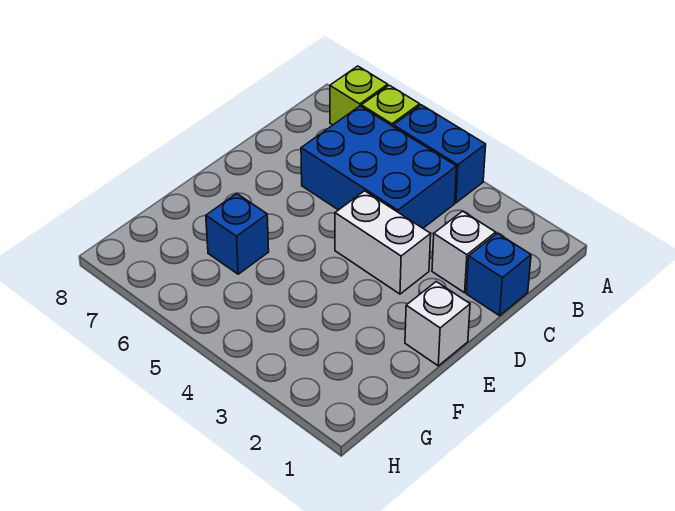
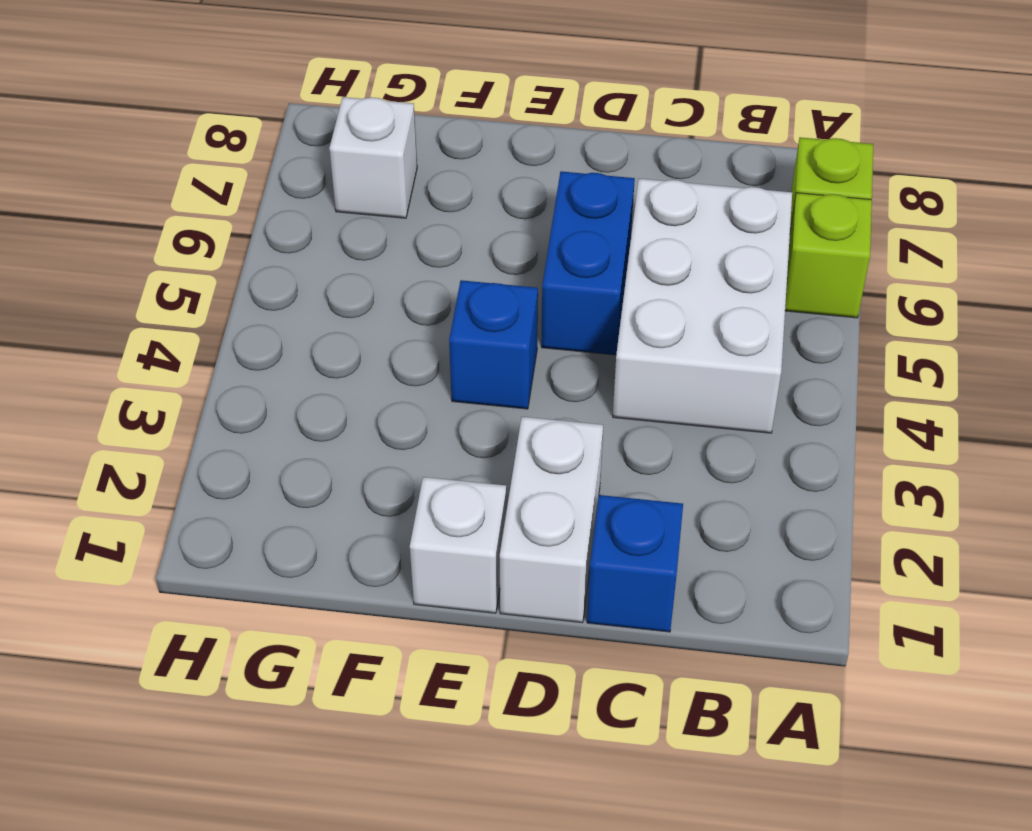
blue 1x2 brick [393,105,486,203] -> blue 1x2 brick moved to [541,171,635,355]
blue 2x3 brick [301,106,457,228] -> white 2x3 brick [613,179,792,433]
white 1x1 brick [432,211,496,293] -> white 1x1 brick moved to [329,97,417,218]
white 1x2 brick [335,191,431,294] -> white 1x2 brick moved to [500,417,603,623]
blue 1x1 brick [206,193,269,274] -> blue 1x1 brick moved to [449,280,538,409]

